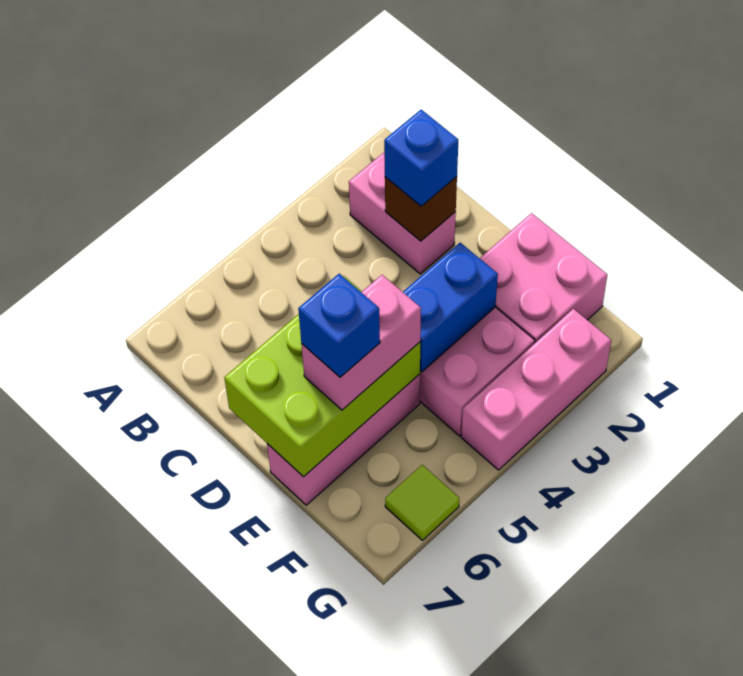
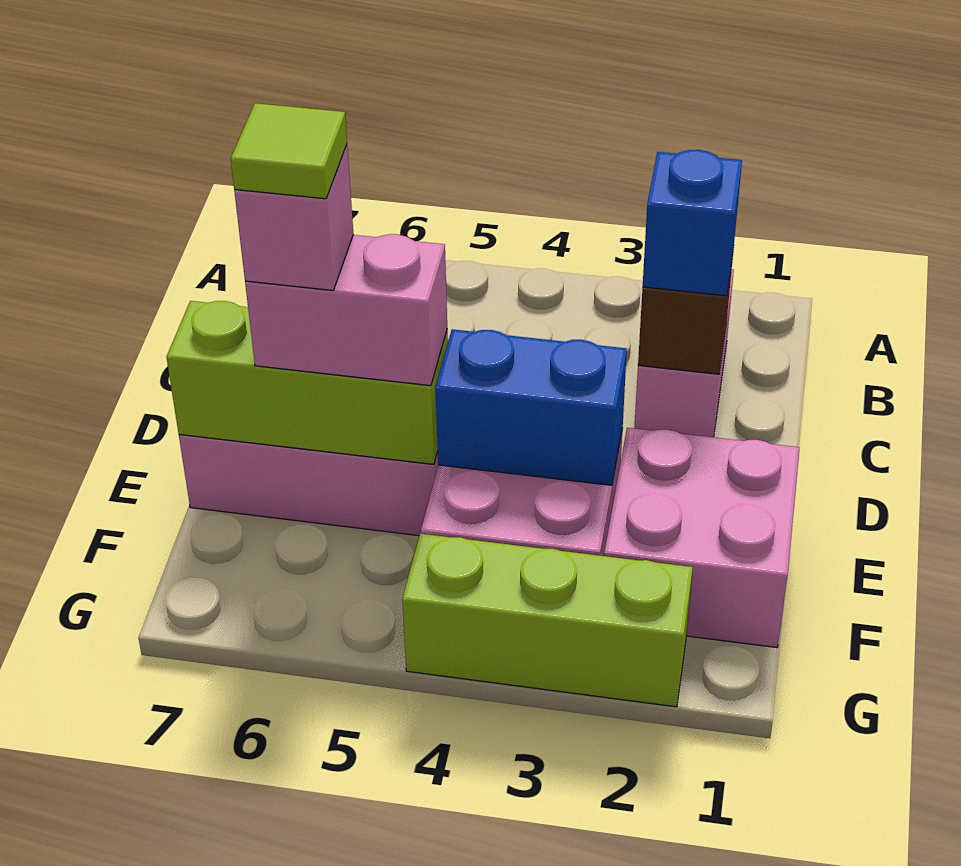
lime 2x3 brick [224,276,420,477] -> lime 1x3 brick [167,301,448,464]
blue 1x1 brick [298,274,380,377] -> pink 1x1 brick [234,145,353,290]
pink 1x3 brick [461,309,611,470] -> lime 1x3 brick [402,534,693,707]
lime 1x1 tile [385,465,459,540] -> lime 1x1 tile moved to [231,103,347,199]

